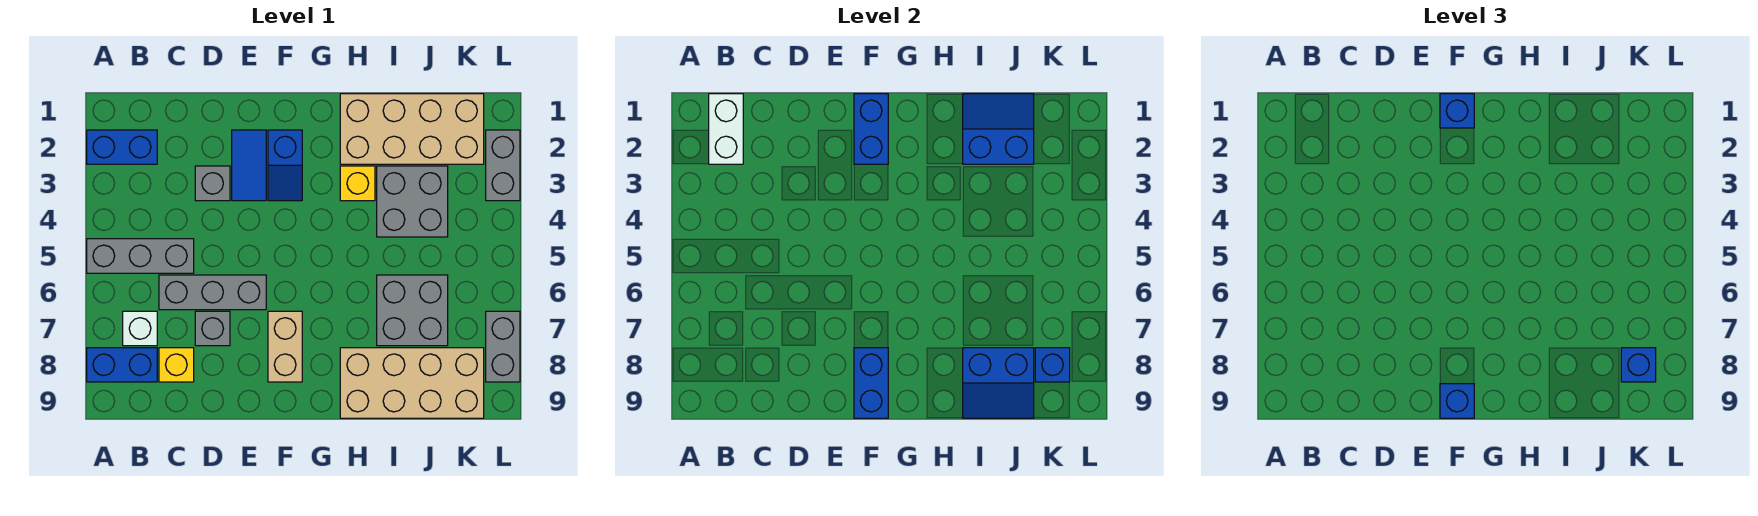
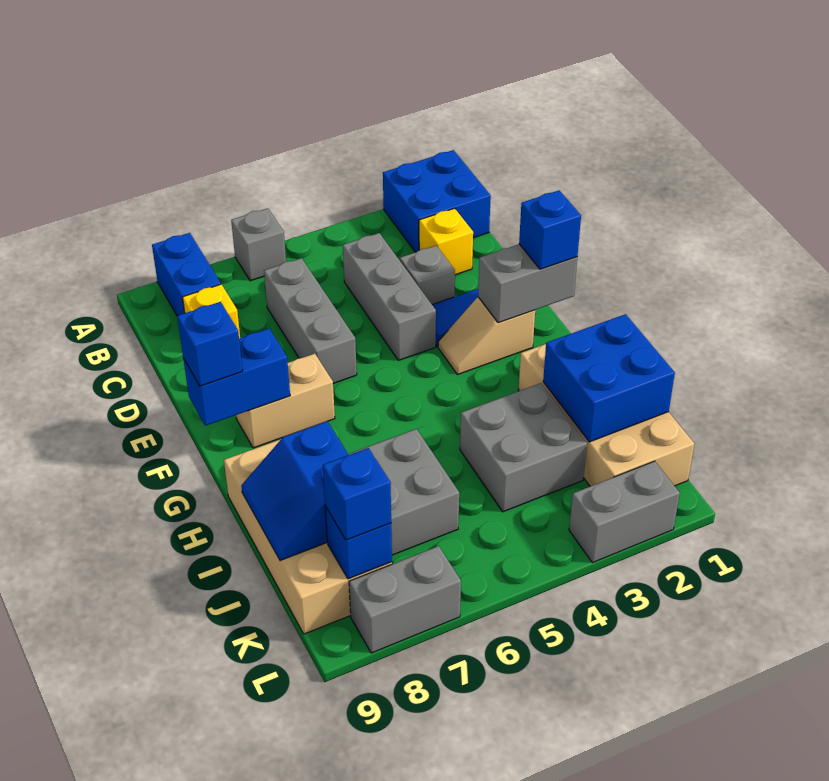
blue 1x2 brick [87,130,157,164] -> blue 2x2 brick [383,150,491,252]
grey 1x3 brick [87,239,194,273] -> grey 1x3 brick moved to [343,233,436,360]
white 1x2 brick [709,94,743,164] -> none
white 1x1 brick [123,311,157,346] -> none
grey 1x1 brick [195,311,230,346] -> grey 1x1 brick moved to [231,208,286,281]
blue 1x2 brick [854,94,888,164] -> grey 1x2 brick [478,244,577,323]
blue 1x2 slope [268,130,302,201] -> tan 1x2 slope [438,297,535,375]
yellow 1x1 brick [340,166,375,201] -> yellow 1x1 brick moved to [419,208,473,275]
blue 2x2 slope [963,94,1034,164] -> blue 2x2 brick [543,314,675,442]

